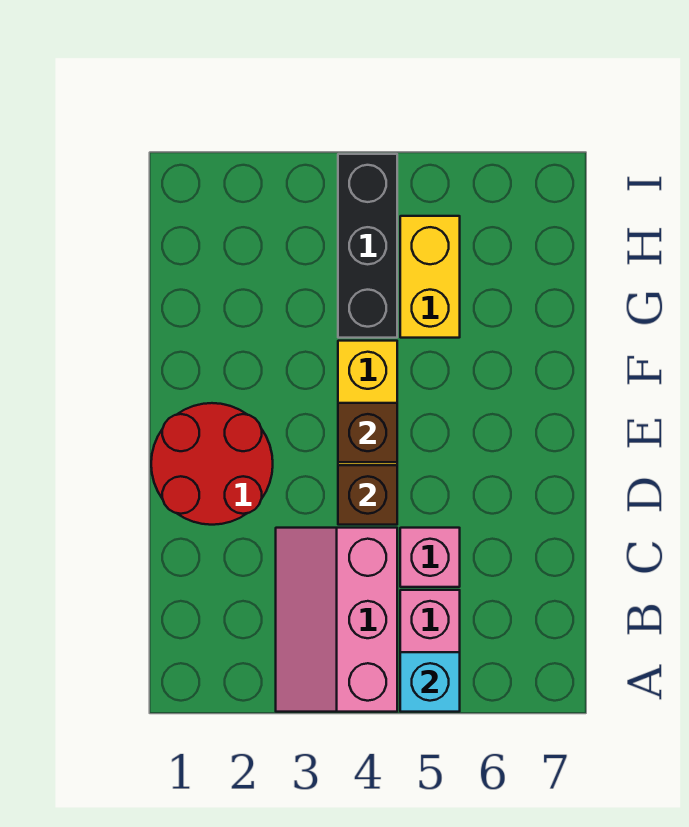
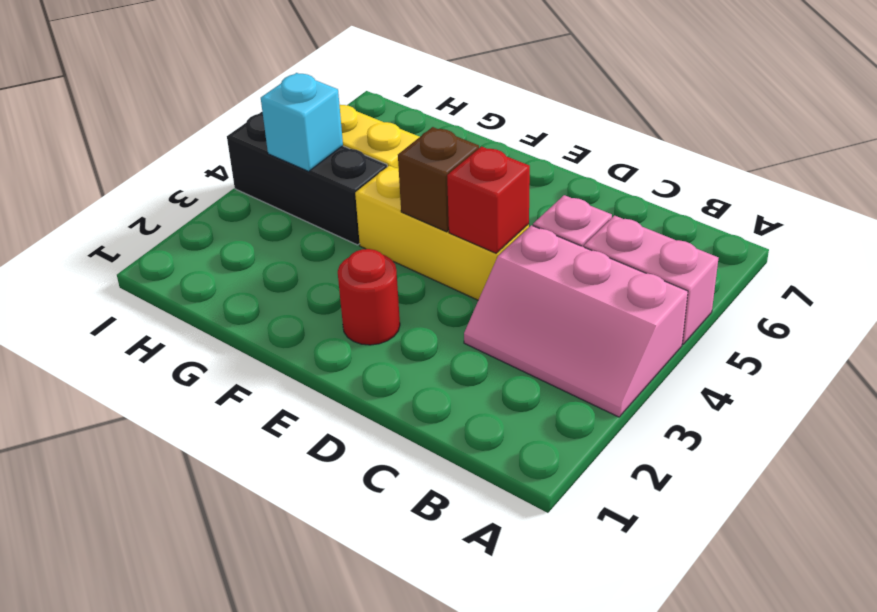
cyan 1x1 brick [400,652,460,712] -> cyan 1x1 brick moved to [261,73,343,171]
red 2x2 round brick [151,403,273,525] -> red 1x1 round brick [338,249,400,345]
brown 1x1 brick [338,465,397,525] -> red 1x1 brick [447,147,530,253]

